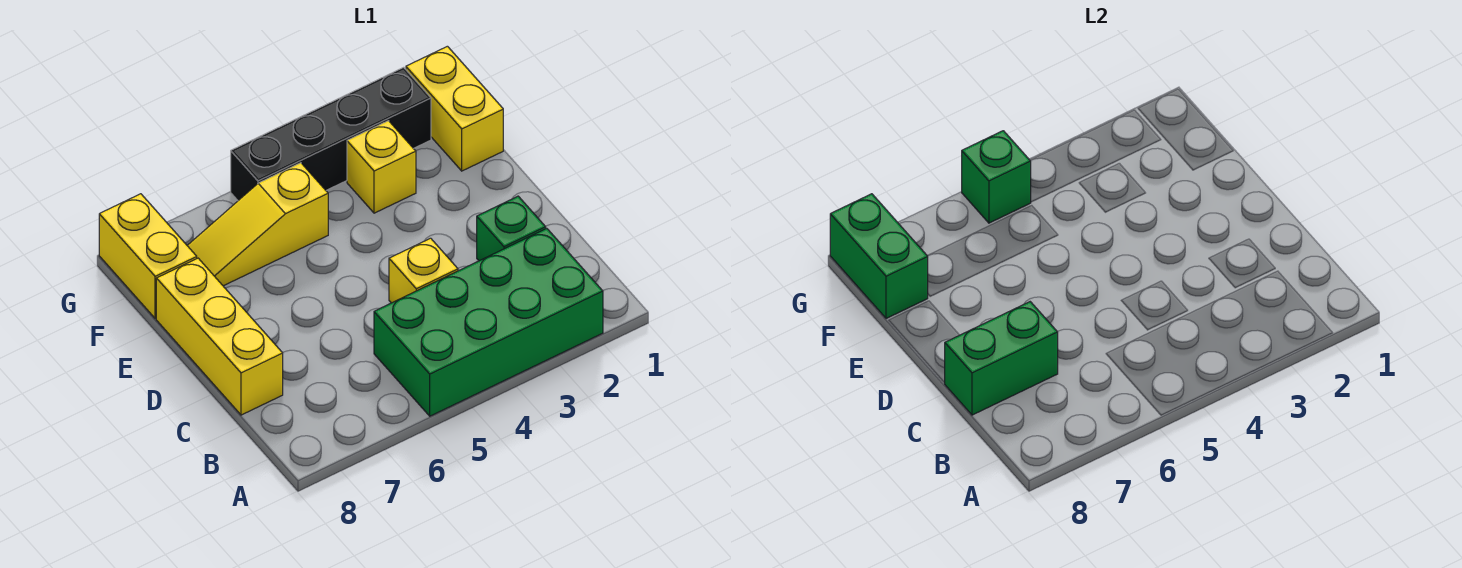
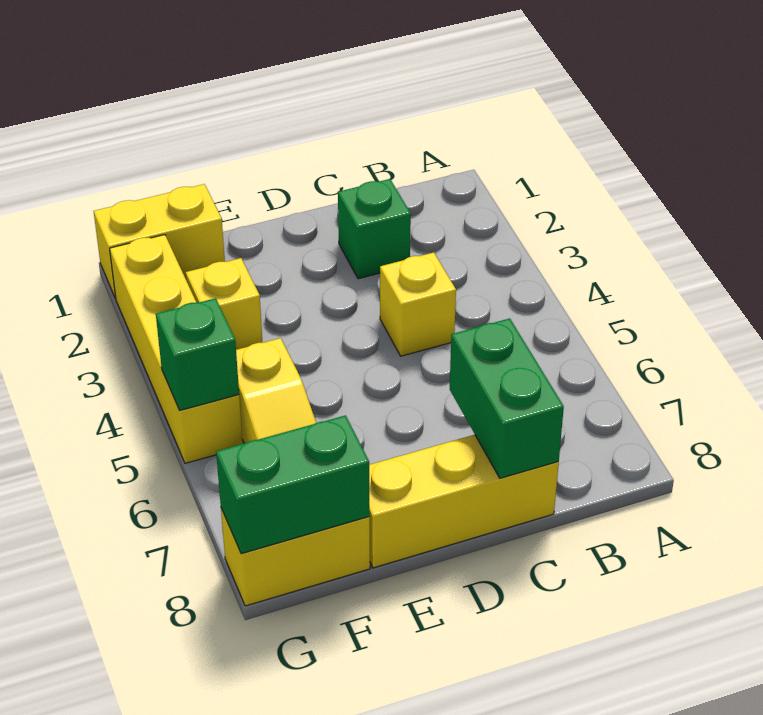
green 2x4 brick [374,229,603,416] -> none
black 1x4 brick [231,67,431,201] -> yellow 1x4 brick [110,235,243,463]

